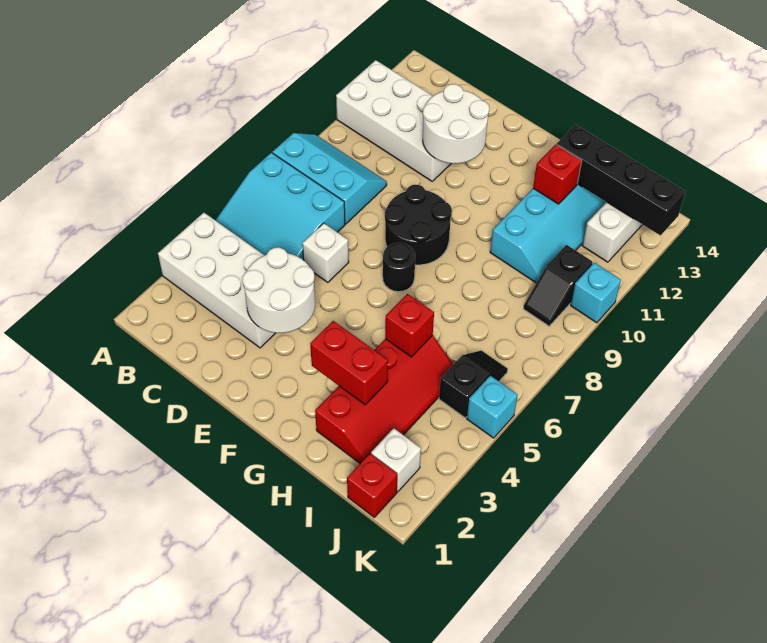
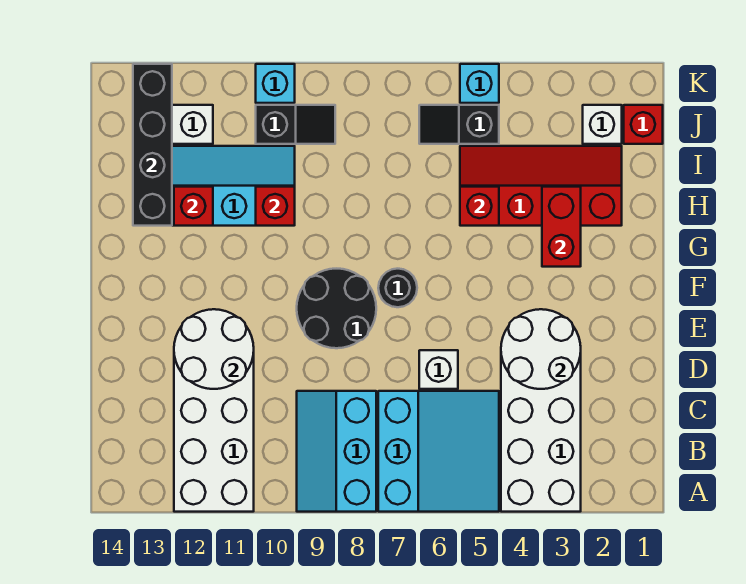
none -> red 1x1 brick [256,187,295,226]

